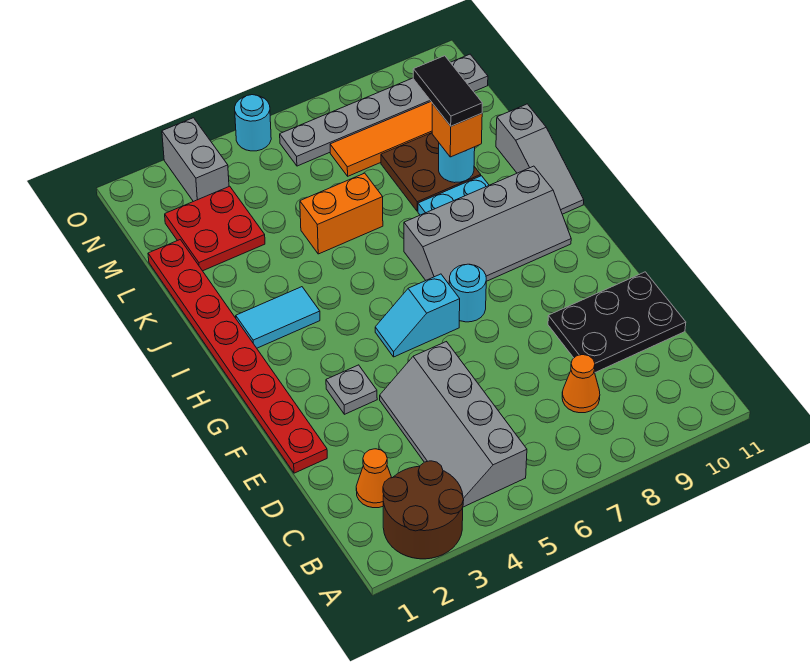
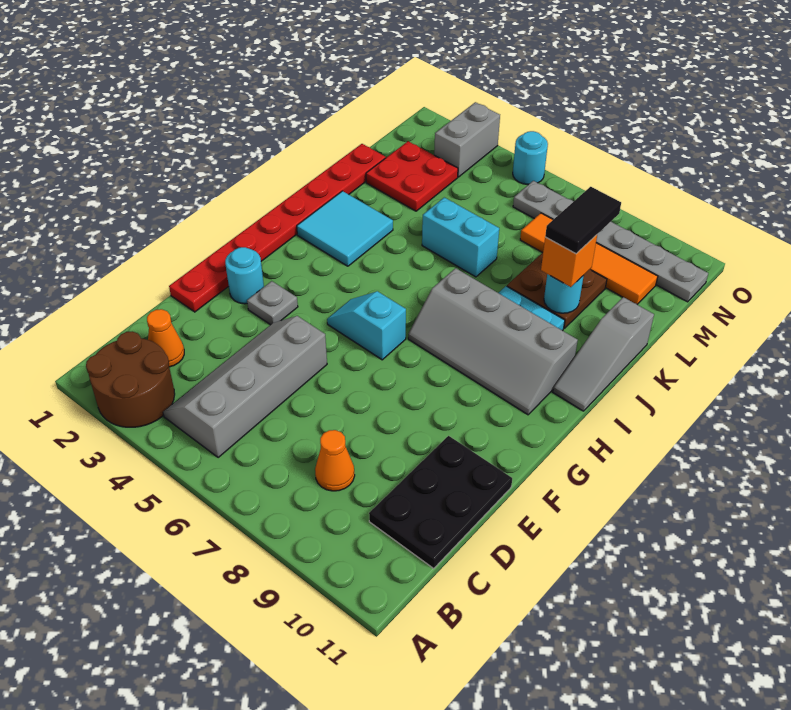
black 2x3 plate [548,272,686,372] -> black 2x3 plate turned to [369,436,512,568]
cyan 1x1 round brick [449,264,486,322] -> cyan 1x1 round brick moved to [225,247,264,304]
cyan 1x2 tile [236,287,320,348] -> cyan 2x2 tile [297,191,393,266]
orange 1x2 brick [300,173,383,254] -> cyan 1x2 brick [422,197,499,277]

